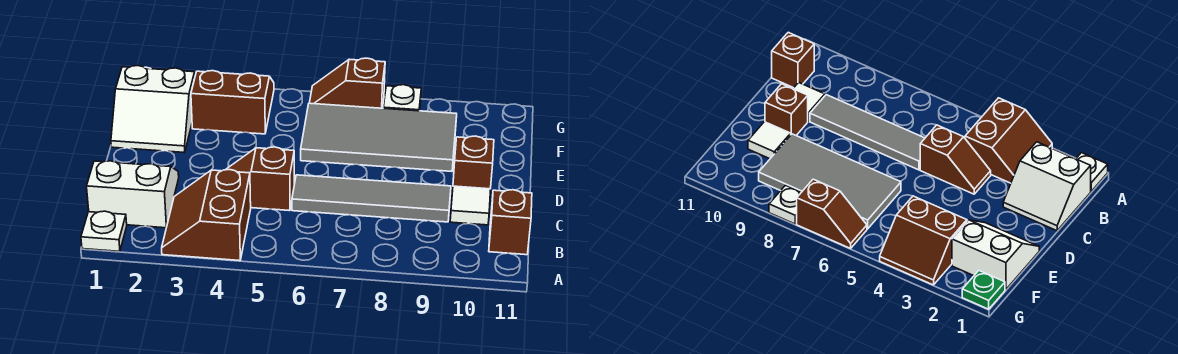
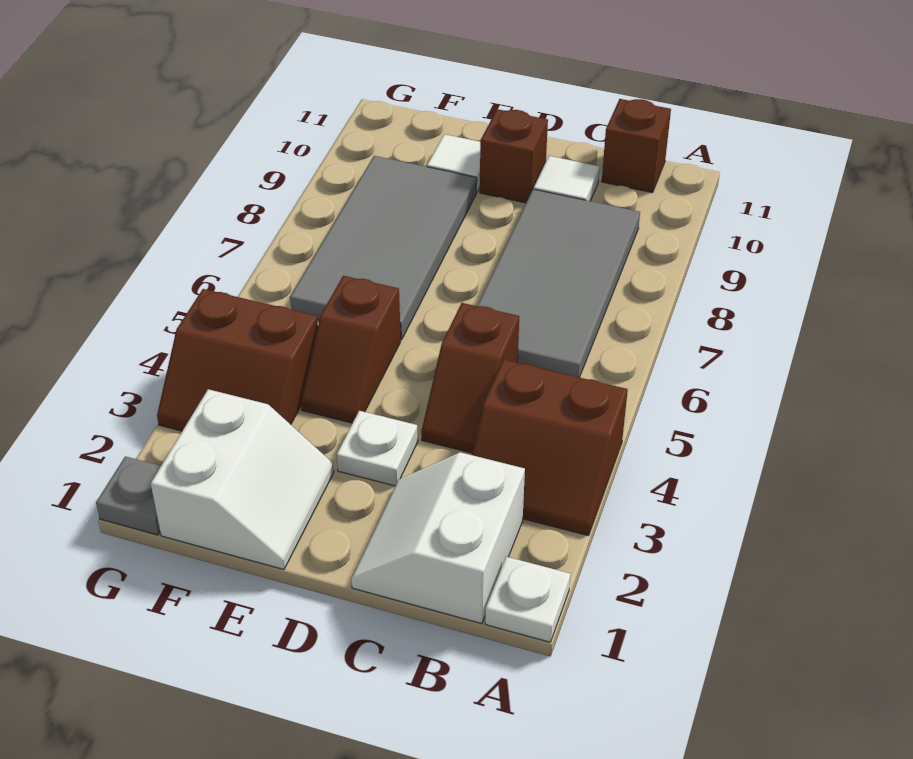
grey 1x4 tile [292,175,451,222] -> grey 2x4 tile [477,189,640,377]
brown 2x2 slope [191,71,274,134] -> brown 2x2 slope turned to [157,289,318,431]
green 1x1 plate [962,271,1005,309] -> grey 1x1 plate [96,456,161,535]
brown 1x2 slope [310,58,385,108] -> brown 1x2 slope moved to [301,276,401,423]
white 1x1 plate [383,85,421,111] -> white 1x1 plate moved to [337,411,418,486]

